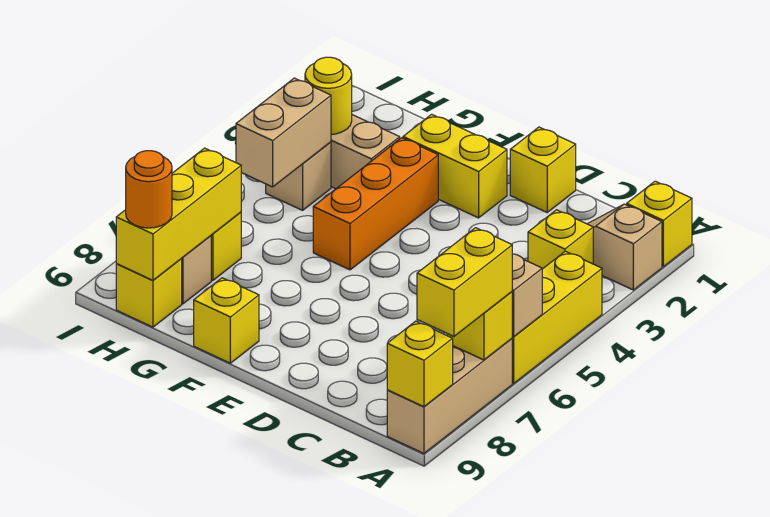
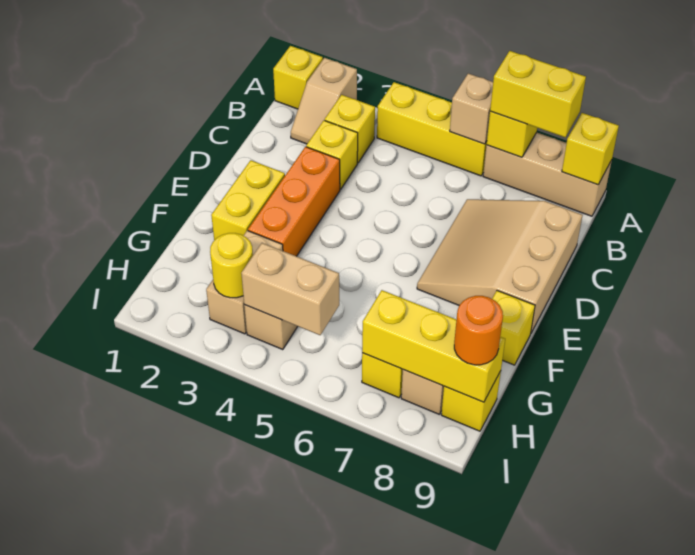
none -> tan 3x3 slope [417,199,583,333]
yellow 1x1 brick [510,127,576,212] -> yellow 1x1 brick moved to [306,120,358,189]
orange 1x3 brick [313,138,438,270] -> orange 1x3 brick turned to [248,147,340,256]

